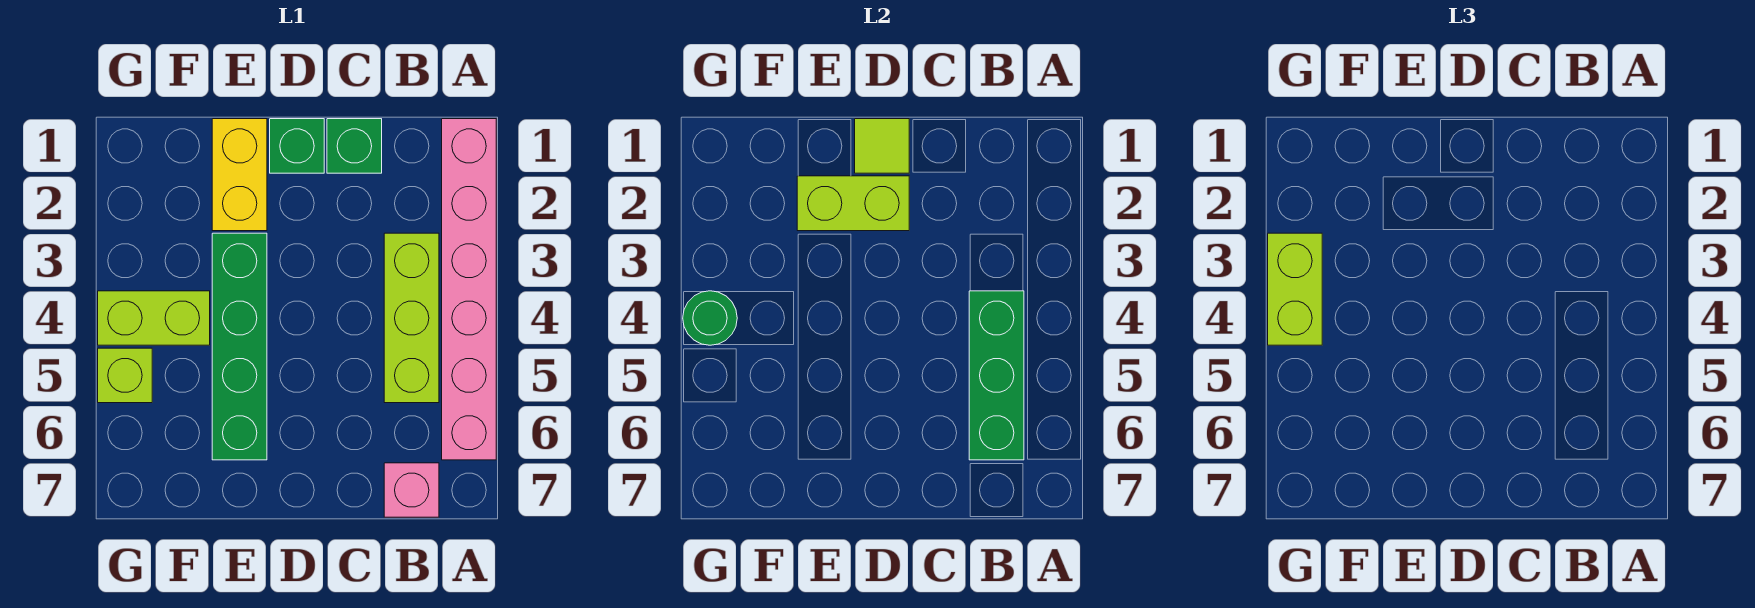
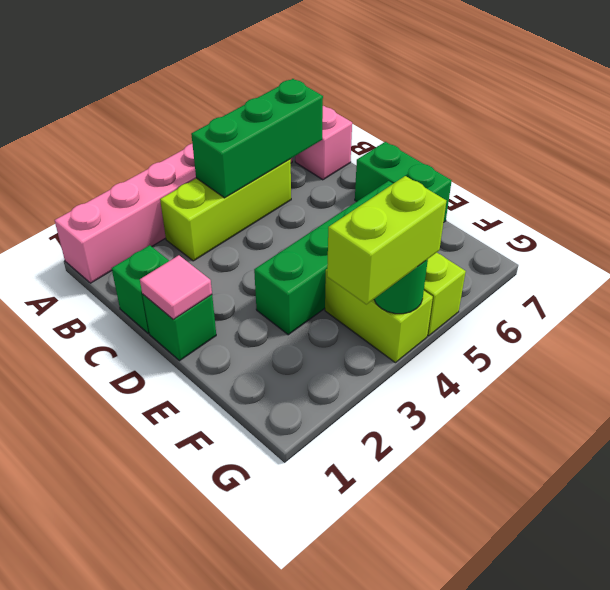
lime 1x1 tile [855,119,909,173] -> pink 1x1 tile [140,255,212,320]
lime 1x2 brick [797,176,909,231] -> none
none -> green 1x2 brick [355,142,452,223]
yellow 1x2 brick [212,119,267,231] -> none

